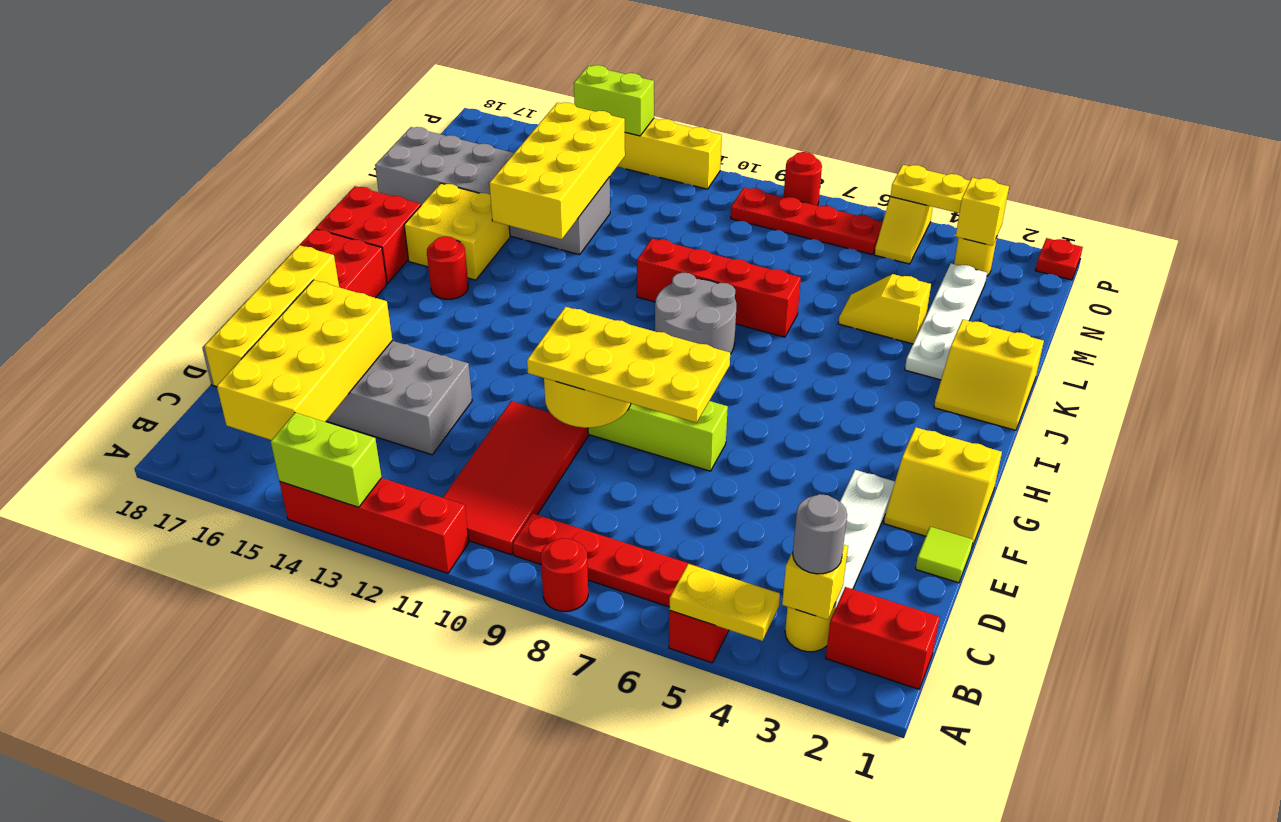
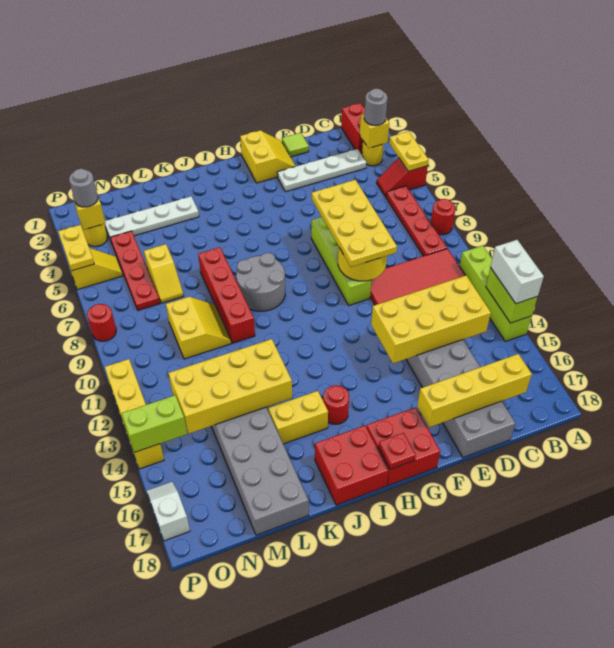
red 1x4 brick [280,478,469,573] -> lime 1x4 brick [460,246,532,341]
none -> white 1x2 brick [490,240,544,304]
yellow 2x4 brick [217,280,392,440] -> yellow 2x4 brick moved to [371,275,491,363]
yellow 2x2 slope [934,320,1044,430] -> yellow 2x2 slope moved to [166,297,231,359]
yellow 2x2 brick [404,183,510,280] -> yellow 1x2 brick [268,391,328,444]
yellow 1x2 slope [838,274,931,344] -> yellow 1x2 slope moved to [144,244,184,303]
none -> grey 1x1 round brick [69,169,98,207]
red 1x4 plate [731,188,883,255] -> red 1x4 plate moved to [110,231,160,310]
red 1x1 plate [1035,238,1083,280] -> red 1x1 plate moved to [379,433,416,469]
lime 1x2 brick [574,65,654,136] -> lime 1x2 brick turned to [122,395,187,453]
none -> white 1x2 slope [147,482,190,541]

